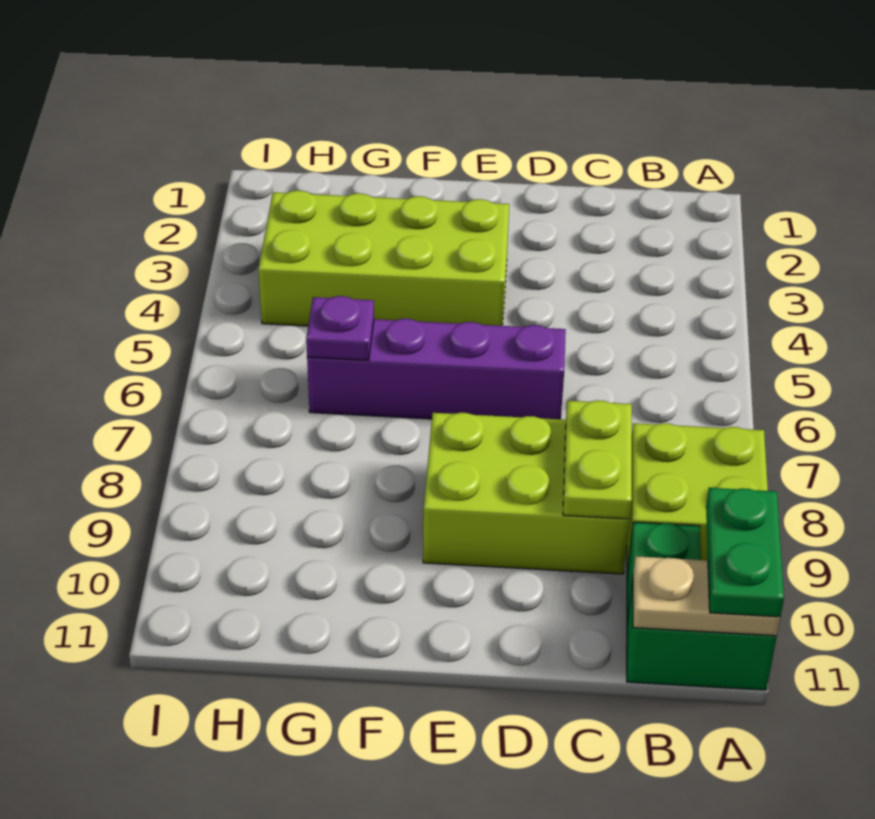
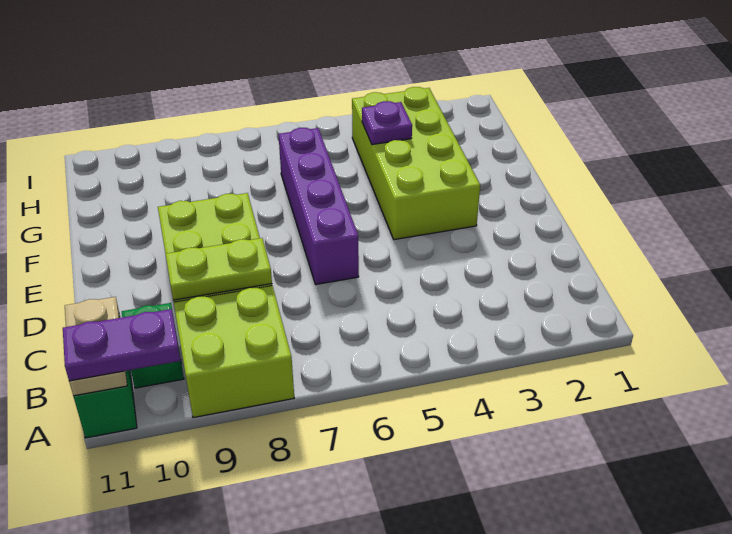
green 1x2 plate [706,488,784,617] -> purple 1x2 plate [63,309,180,381]
purple 1x1 plate [306,296,374,360] -> purple 1x1 plate moved to [362,101,412,145]

